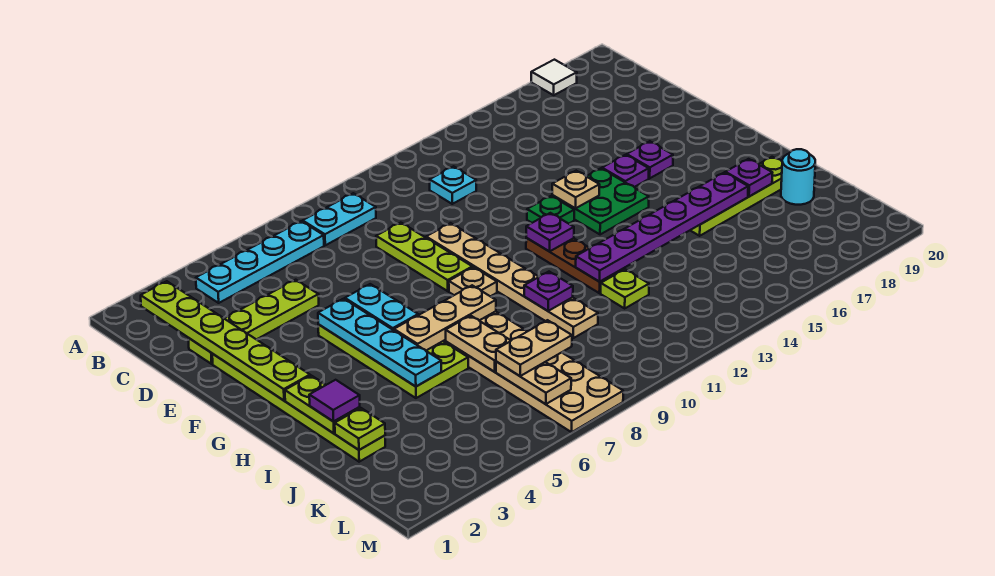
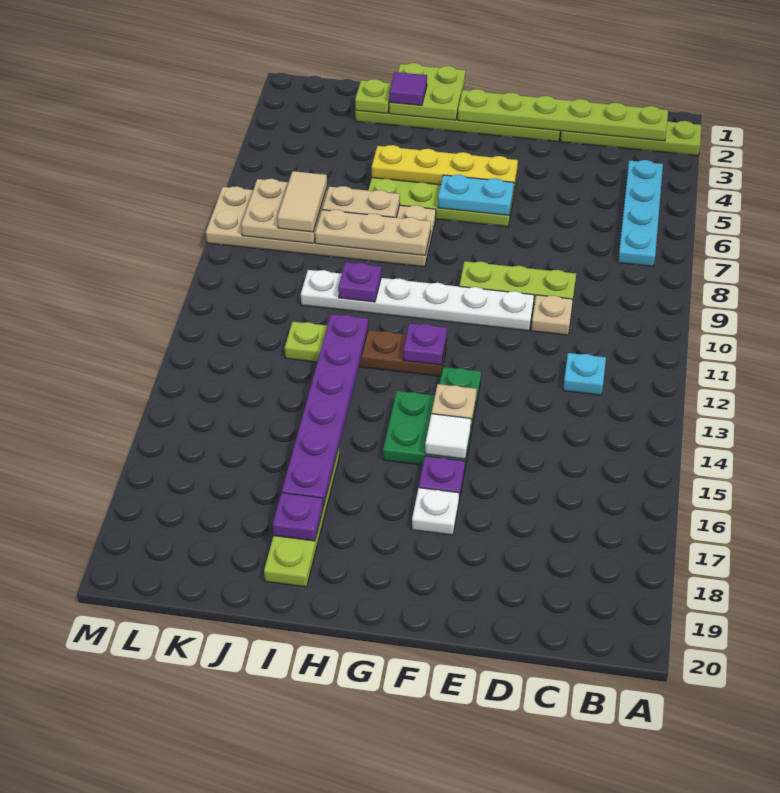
white 1x1 tile [531,60,577,95] -> white 1x1 tile moved to [425,414,471,459]
cyan 1x2 plate [303,193,376,245] -> none
lime 1x4 plate [188,280,319,364] -> lime 1x4 plate turned to [560,121,701,156]
tan 1x6 plate [426,223,598,338] -> white 1x6 plate [301,270,534,331]
cyan 1x4 plate [318,299,441,387] -> yellow 1x4 plate [372,145,518,191]
purple 1x1 plate [627,141,673,178] -> white 1x1 plate [412,488,459,535]
tan 1x1 plate [449,267,497,296] -> tan 1x1 plate moved to [531,295,573,335]
lime 1x2 plate [285,376,360,433] -> lime 2x2 plate [389,63,465,120]
tan 1x3 plate [394,285,496,350] -> tan 1x3 plate turned to [315,210,431,255]
cyan 1x1 round brick [781,149,815,205] -> none
tan 1x2 plate [496,362,571,404] -> tan 2x2 plate [241,179,327,243]
tan 1x2 plate [496,320,572,376] -> tan 1x2 tile [277,171,327,232]

